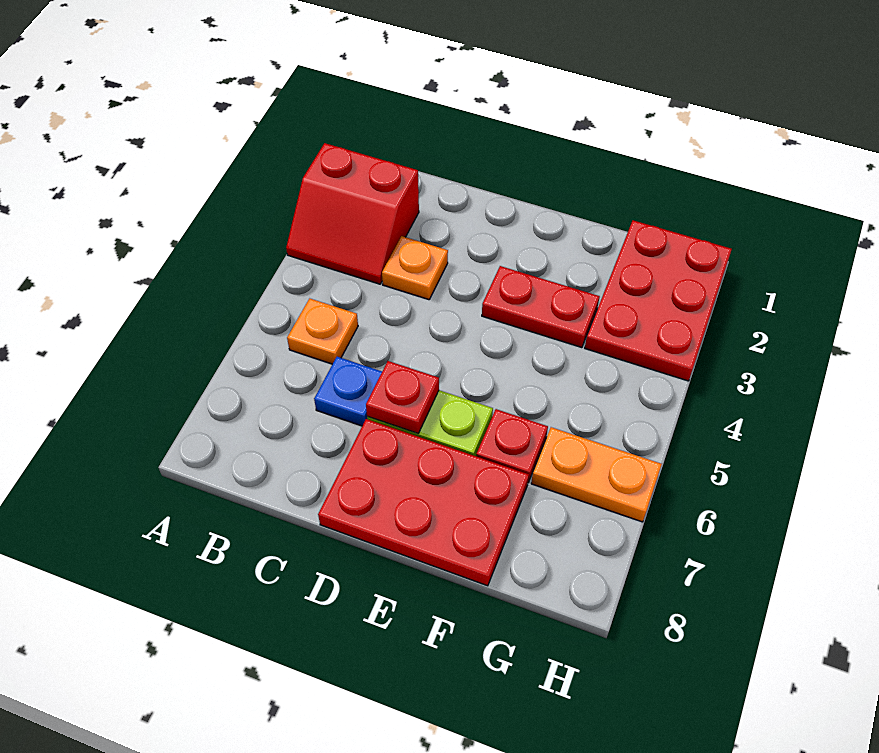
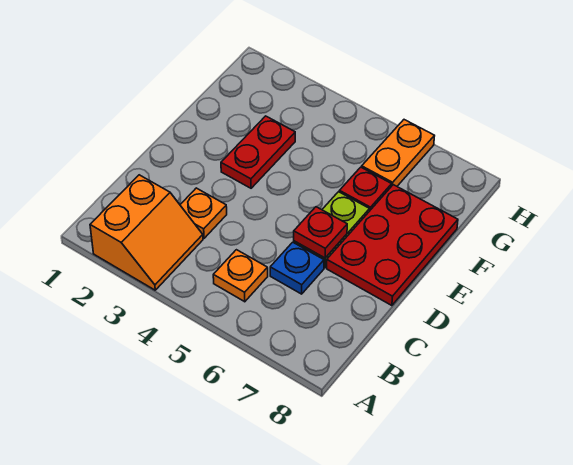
red 2x2 slope [286,143,419,284] -> orange 2x2 slope [90,175,203,290]
red 2x3 plate [585,220,732,381] -> none

